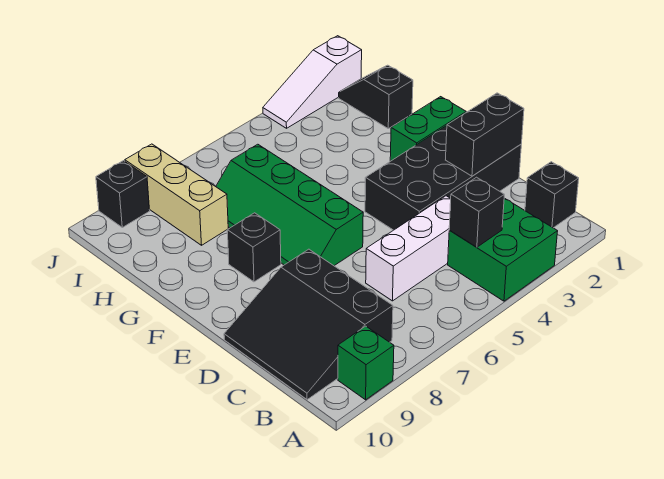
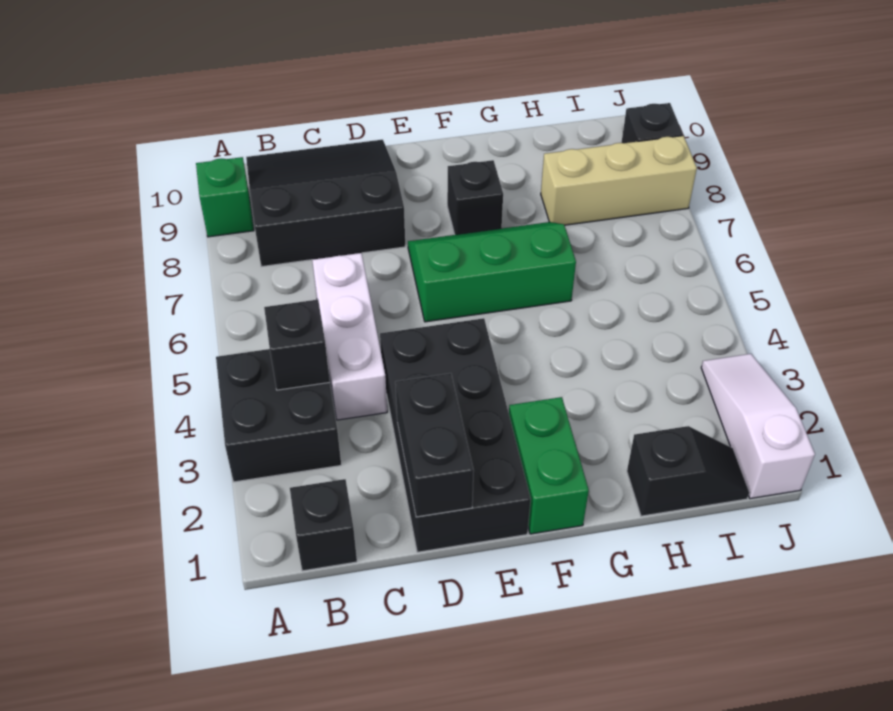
green 2x2 brick [448,198,558,301] -> black 2x2 brick [216,349,341,482]
green 2x4 slope [216,144,363,266] -> green 2x3 slope [408,222,576,322]

